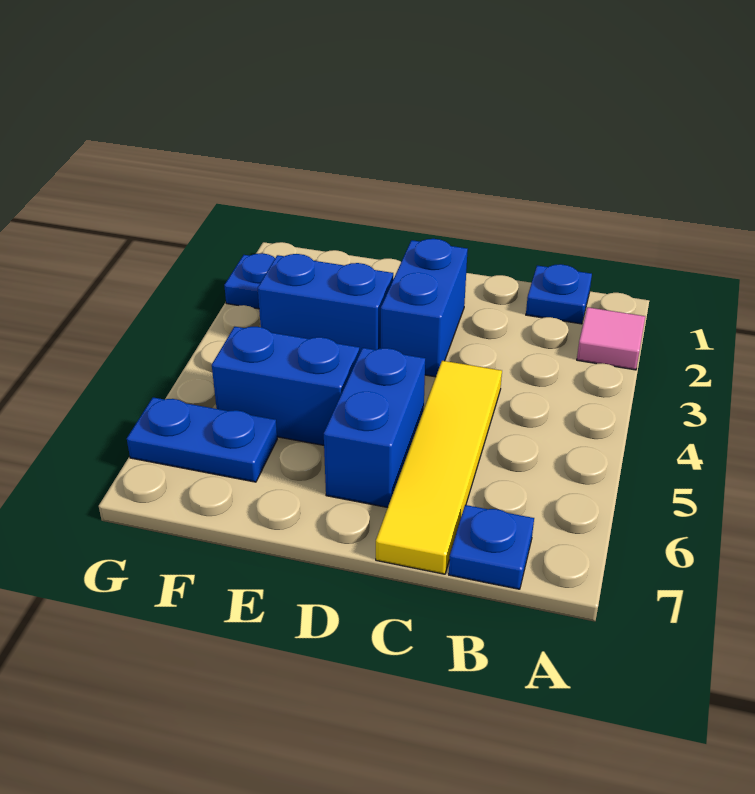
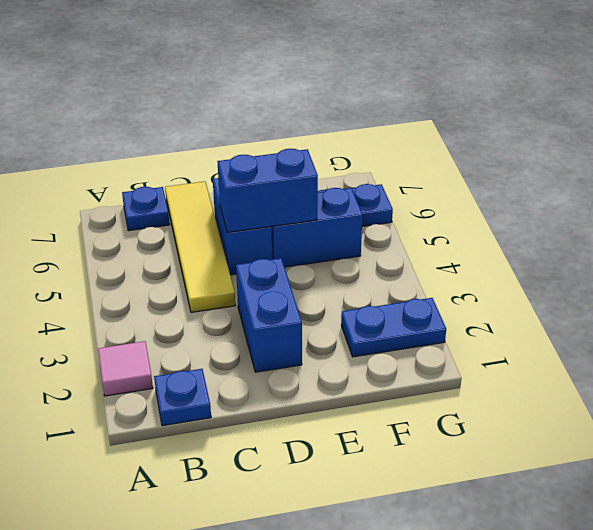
blue 1x2 brick [258,254,393,354] -> blue 1x2 brick moved to [217,149,318,233]

